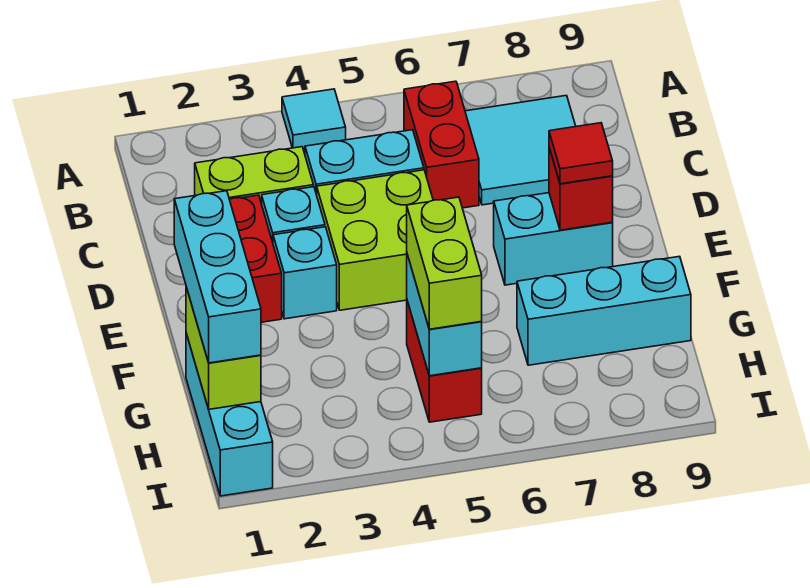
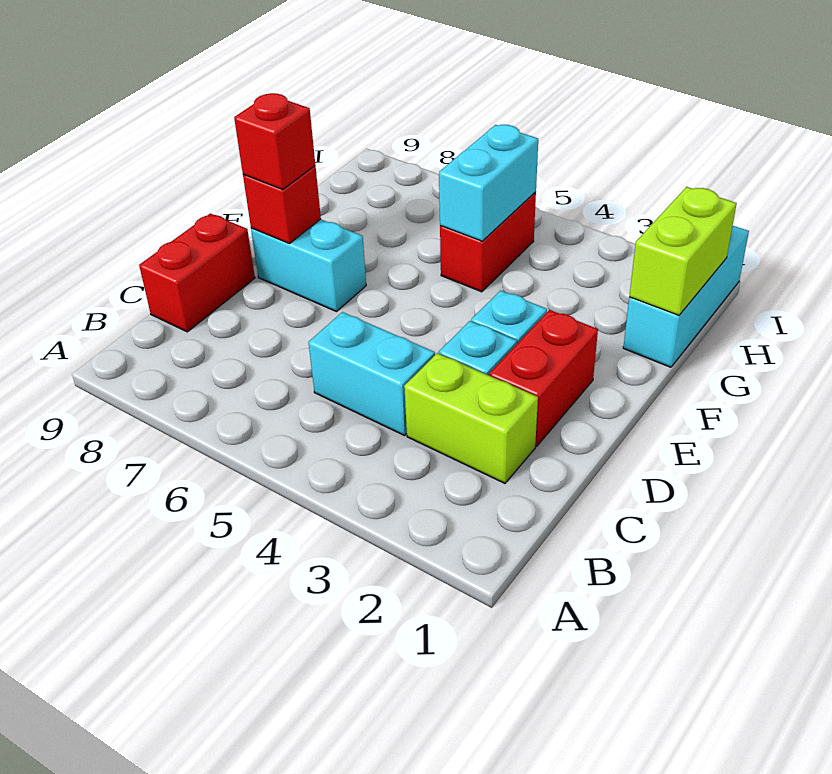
cyan 1x1 tile [282,89,346,149] -> none
red 1x2 brick [404,81,479,208] -> red 1x2 brick moved to [139,214,255,332]
cyan 2x2 tile [465,95,576,205] -> none
lime 2x2 brick [317,170,433,310] -> none
red 1x1 tile [549,123,613,184] -> red 1x1 brick [234,93,315,189]
cyan 1x3 brick [174,191,261,363] -> none
lime 1x2 brick [407,197,482,329] -> none
cyan 1x3 brick [517,256,691,365] -> none

